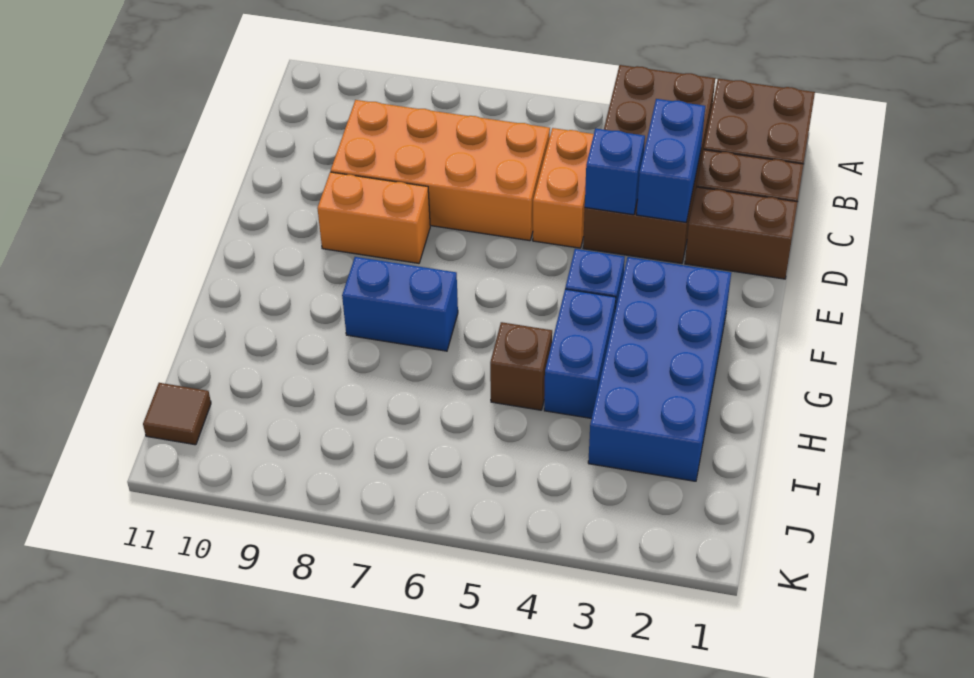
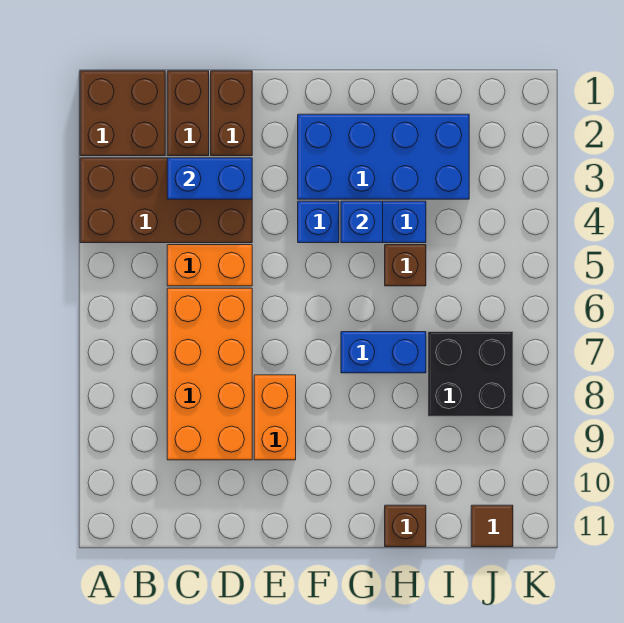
blue 1x1 brick [585,128,645,215] -> blue 1x1 brick moved to [341,201,383,243]
blue 1x2 brick [342,257,458,351] -> blue 1x2 brick turned to [341,332,426,373]
none -> brown 1x1 brick [385,505,426,547]
none -> black 2x2 brick [428,332,513,416]

